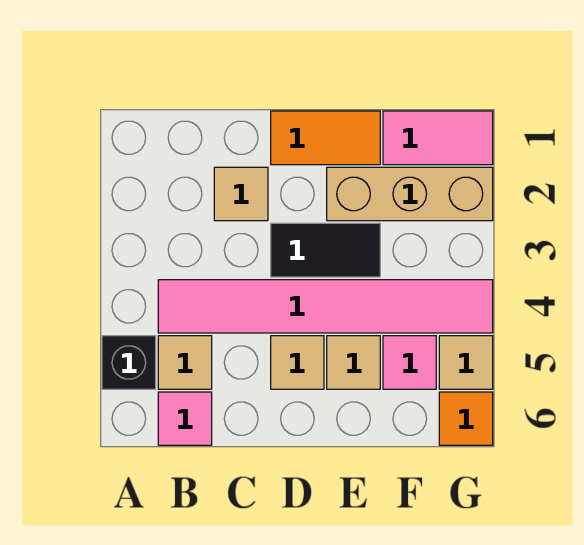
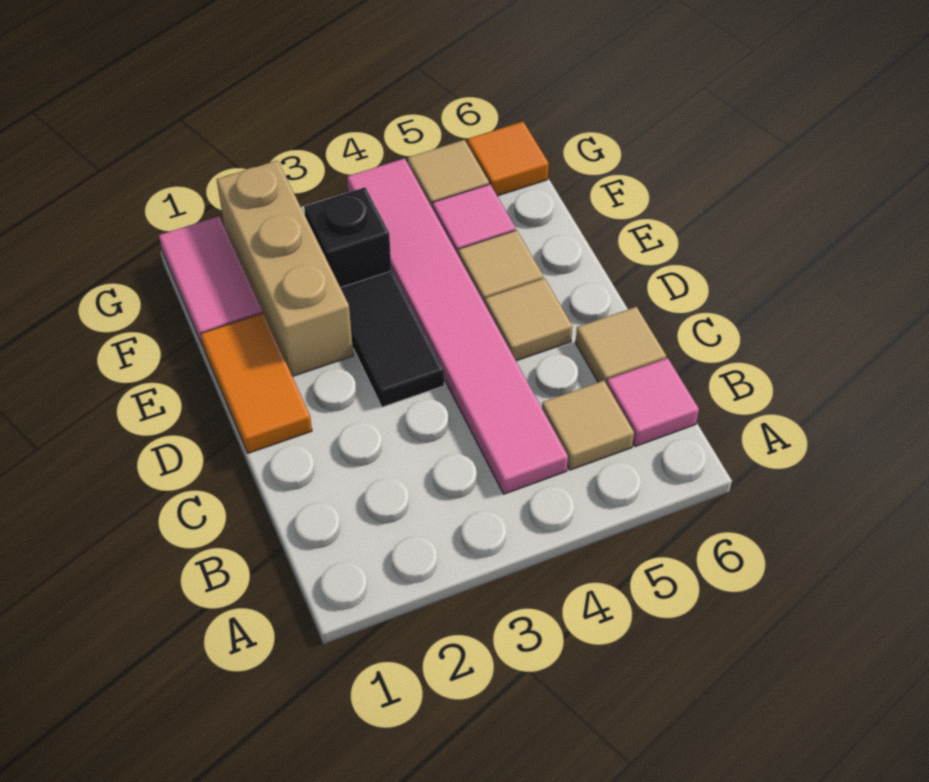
black 1x1 brick [102,336,156,389] -> black 1x1 brick moved to [304,187,391,288]
tan 1x1 tile [214,167,268,221] -> tan 1x1 tile moved to [576,307,666,384]

